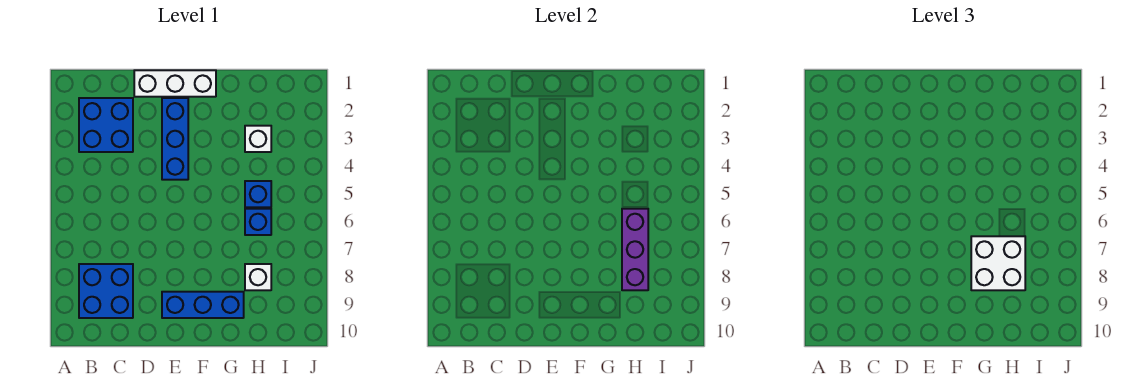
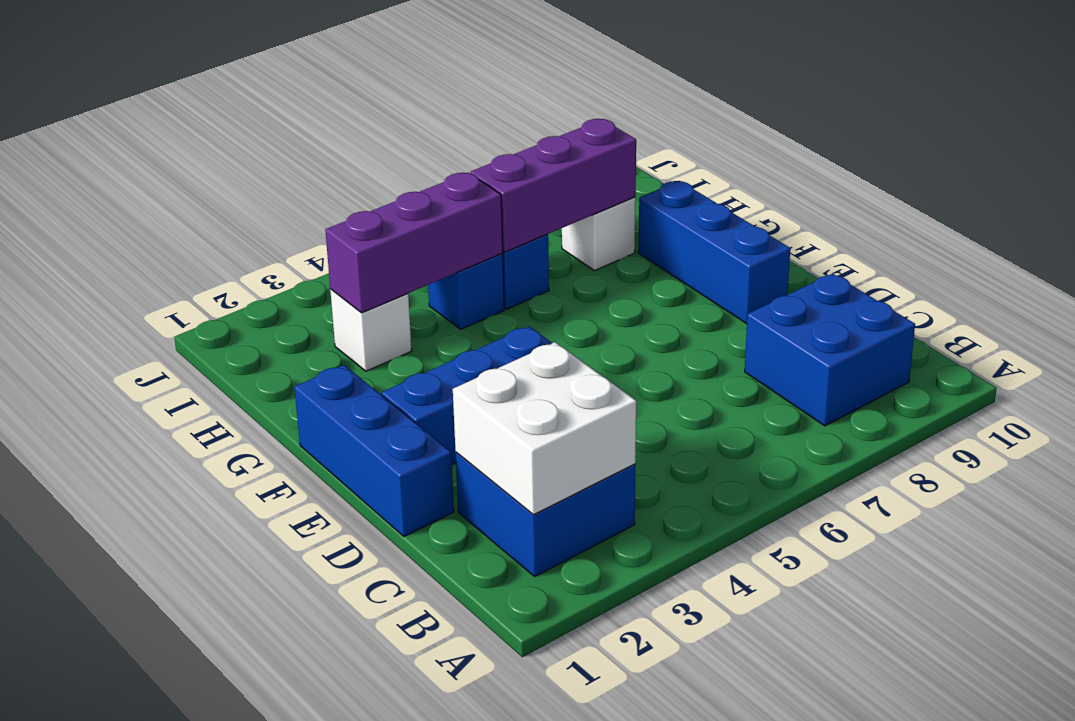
white 1x3 brick [134,70,216,97] -> blue 1x3 brick [294,365,454,536]
white 2x2 brick [971,236,1025,290] -> white 2x2 brick moved to [453,342,636,515]
none -> purple 1x3 brick [325,173,503,313]

